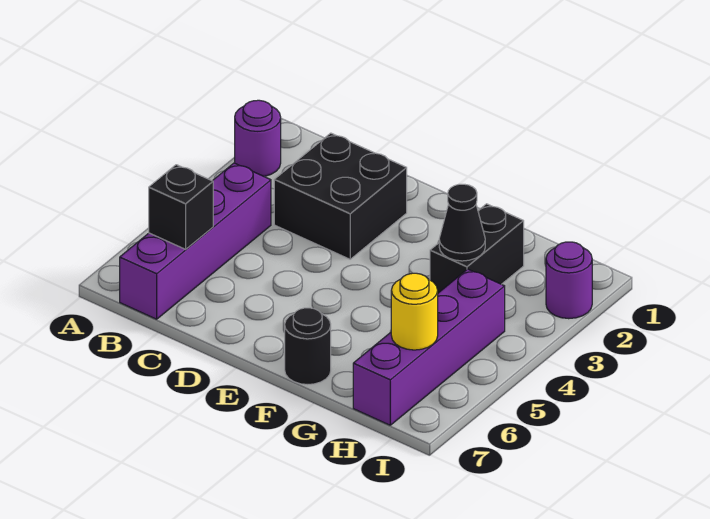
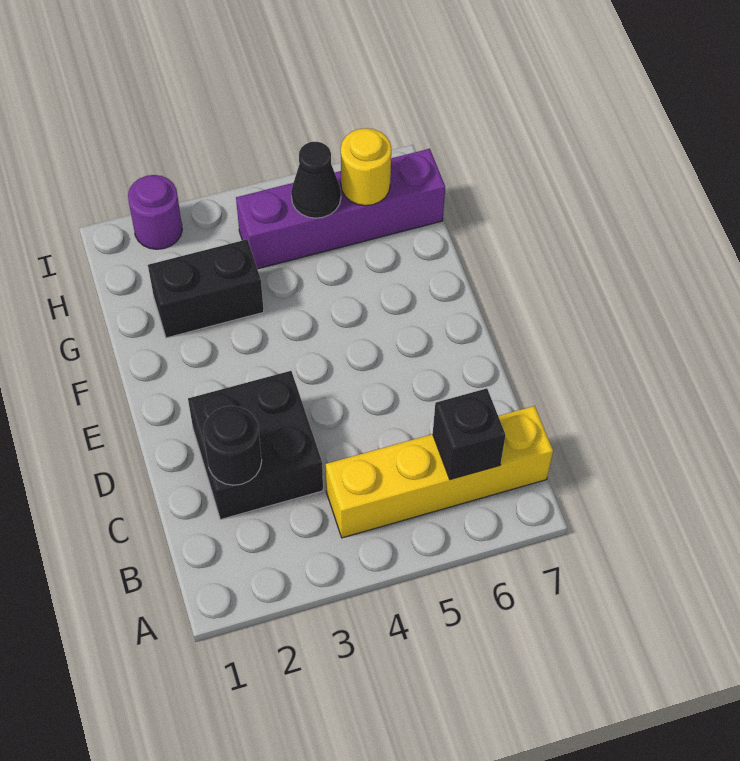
purple 1x1 round brick [235,100,281,176] -> none
purple 1x4 brick [120,163,271,319] -> yellow 1x4 brick [326,406,553,538]
black 1x1 round brick [285,308,331,385] -> black 1x1 round brick moved to [203,406,262,485]
black 1x1 cone [439,184,485,261] -> black 1x1 cone moved to [291,142,341,218]

